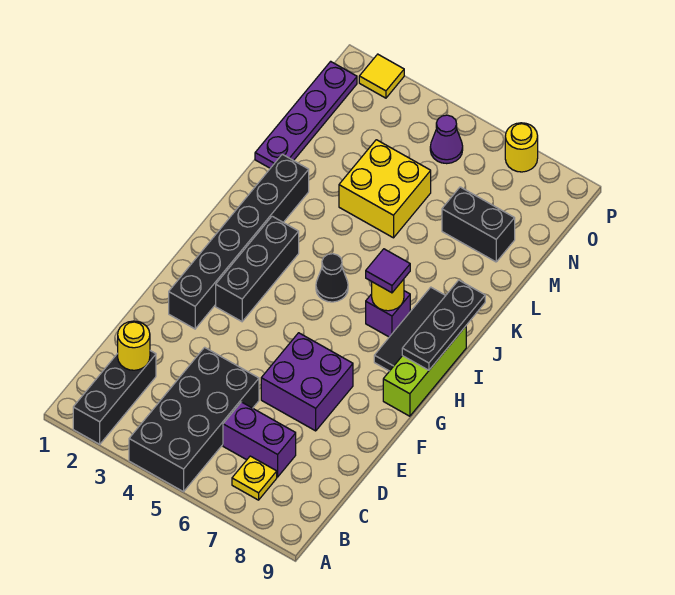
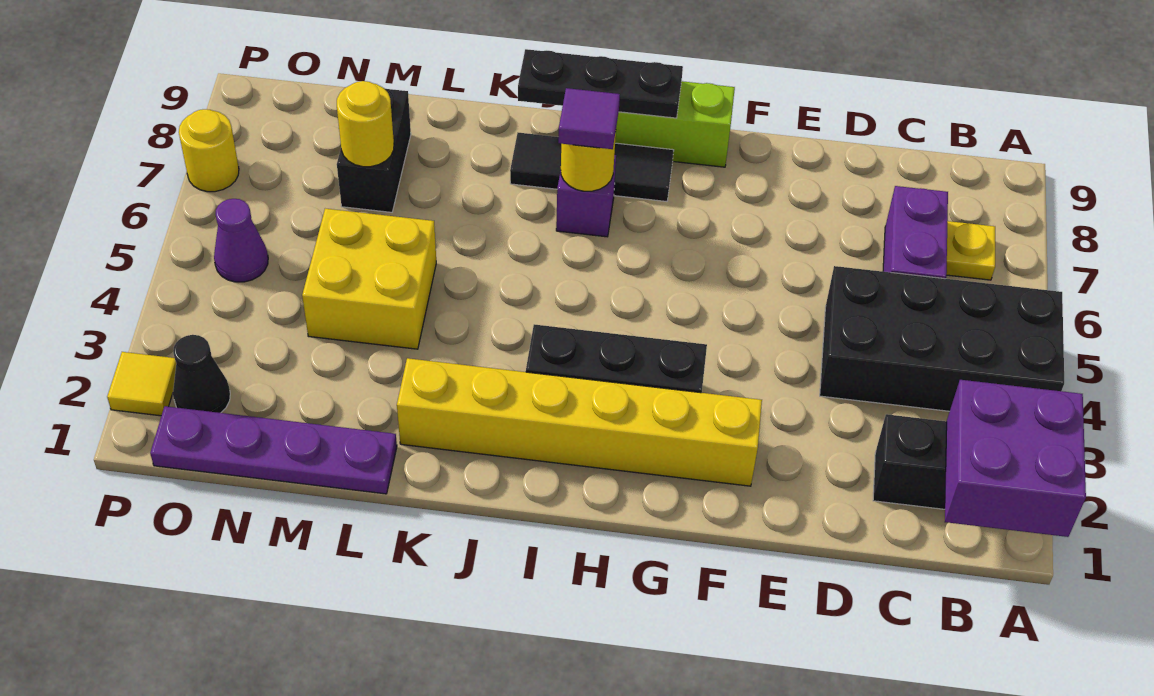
yellow 1x1 round brick [118,321,150,370] -> yellow 1x1 round brick moved to [337,81,394,167]
purple 2x2 brick [261,333,353,431] -> purple 2x2 brick moved to [945,380,1086,537]
black 1x6 brick [169,154,309,329] -> yellow 1x6 brick [397,358,762,486]
black 1x1 cone [316,254,348,302] -> black 1x1 cone moved to [173,335,230,413]

